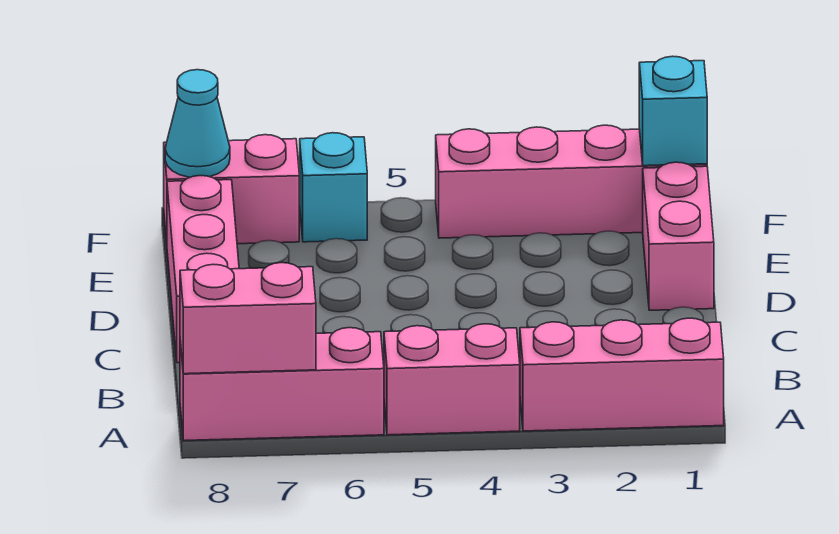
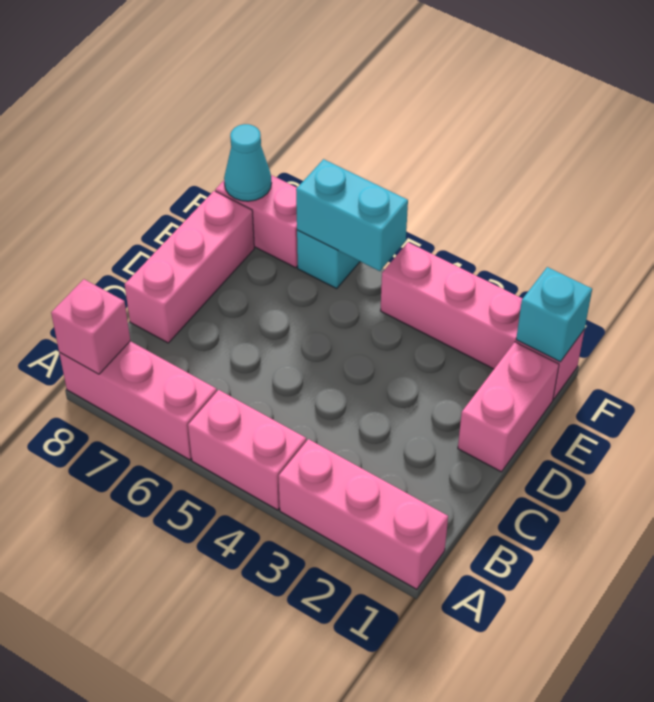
pink 1x2 brick [180,263,316,374] -> pink 1x1 brick [51,279,130,374]
none -> cyan 1x2 brick [296,159,408,271]

